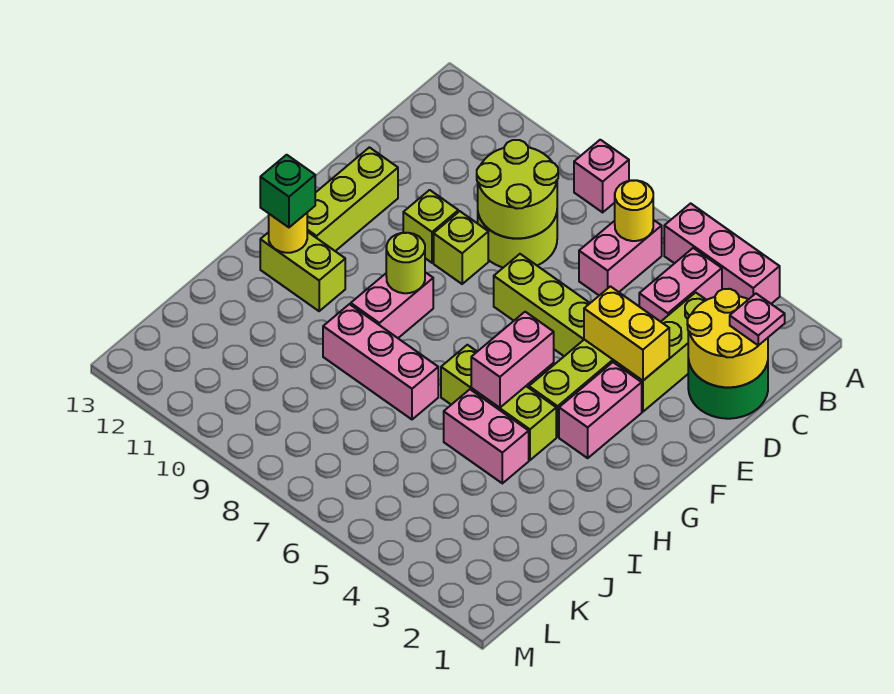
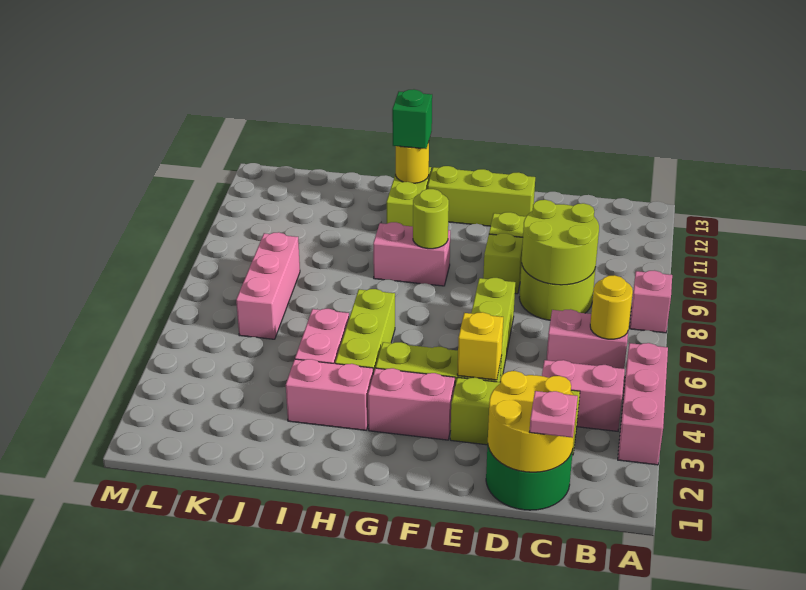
yellow 1x2 brick [584,286,669,381] -> yellow 1x1 brick [457,312,503,380]
pink 1x2 brick [471,312,554,408] -> pink 1x2 brick moved to [286,359,373,430]
pink 1x3 brick [323,304,438,419] -> pink 1x3 brick moved to [236,232,300,339]

